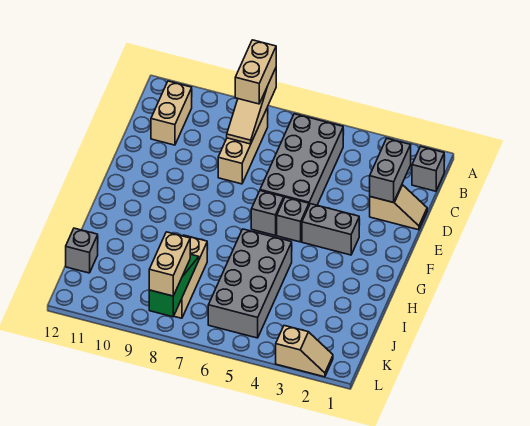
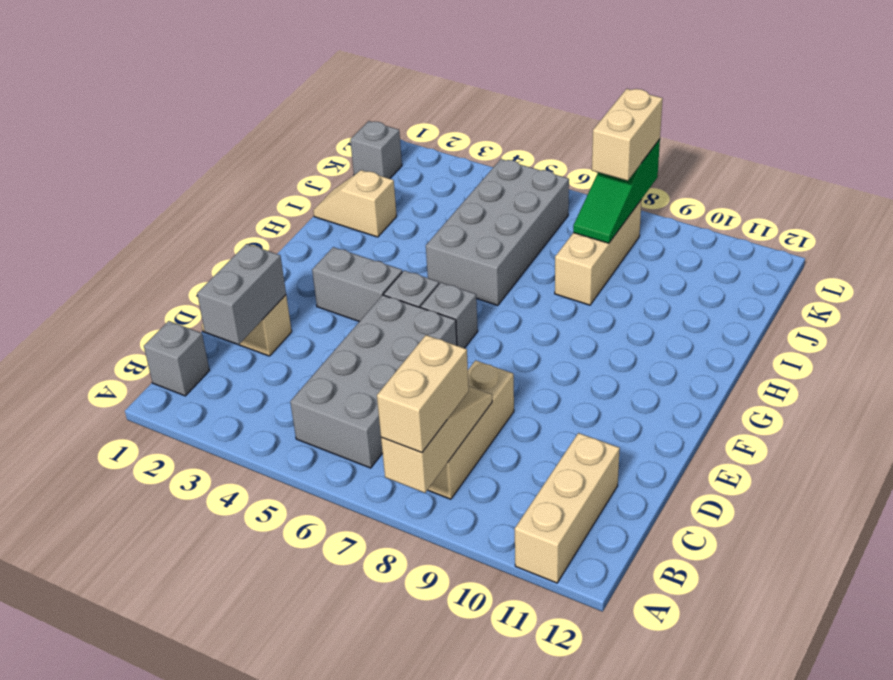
tan 1x2 brick [151,81,192,145] -> tan 1x3 brick [515,433,620,583]
grey 1x1 brick [66,228,98,273] -> grey 1x1 brick moved to [350,121,402,179]
tan 1x2 slope [276,326,333,377] -> tan 1x2 slope moved to [313,170,397,237]

